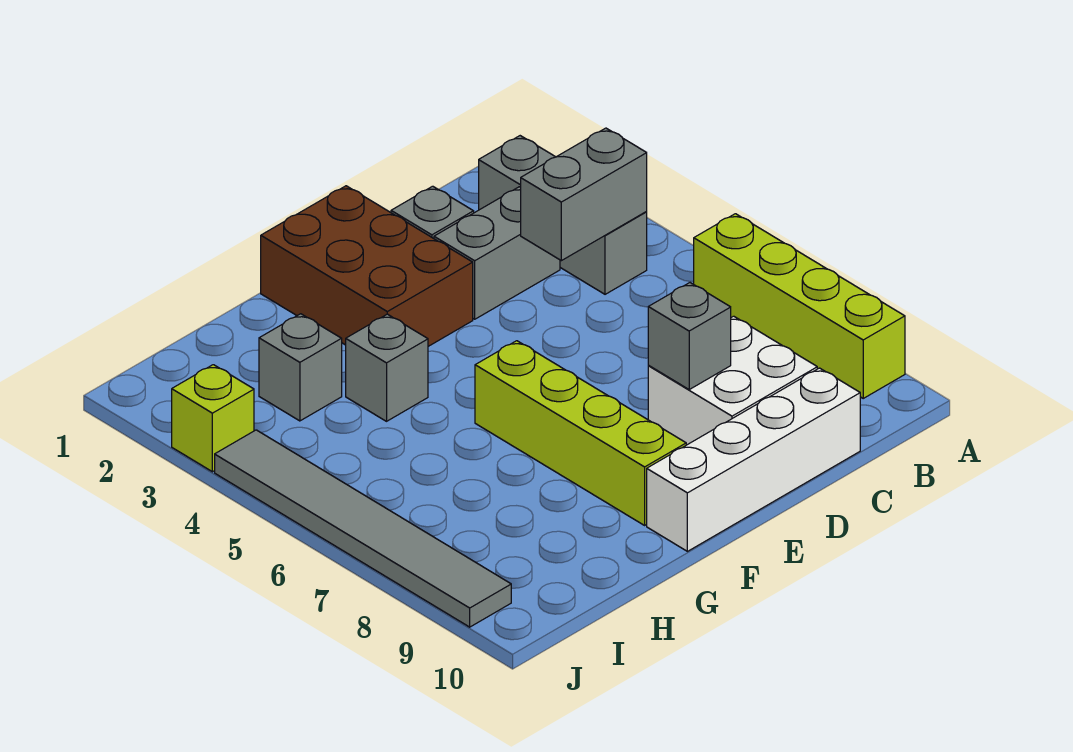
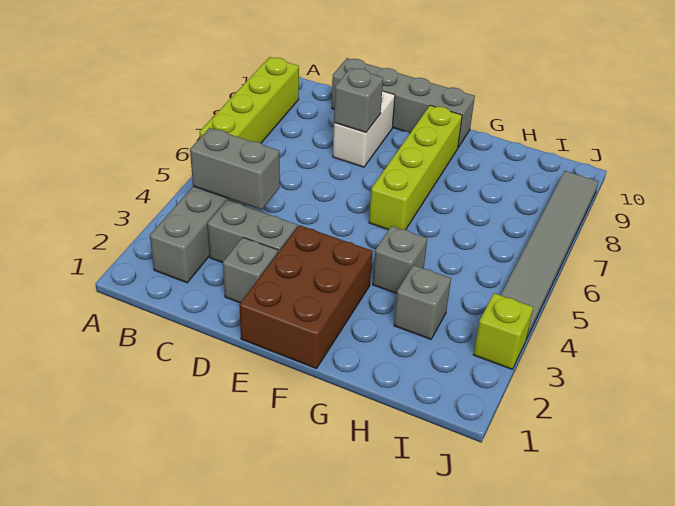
white 2x2 brick [648,316,817,445] -> white 1x2 brick [333,91,395,167]
white 1x4 brick [647,368,860,551] -> grey 1x4 brick [332,58,475,147]

